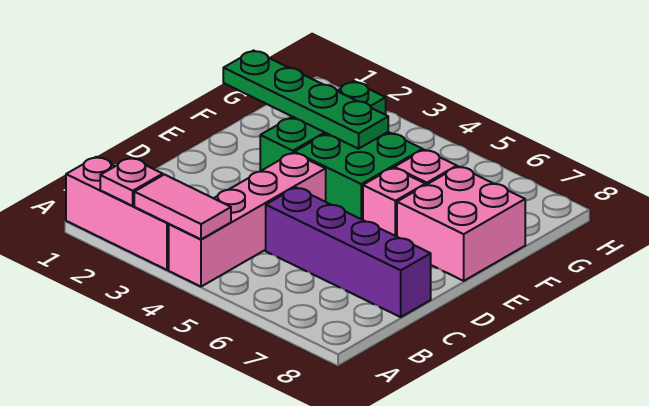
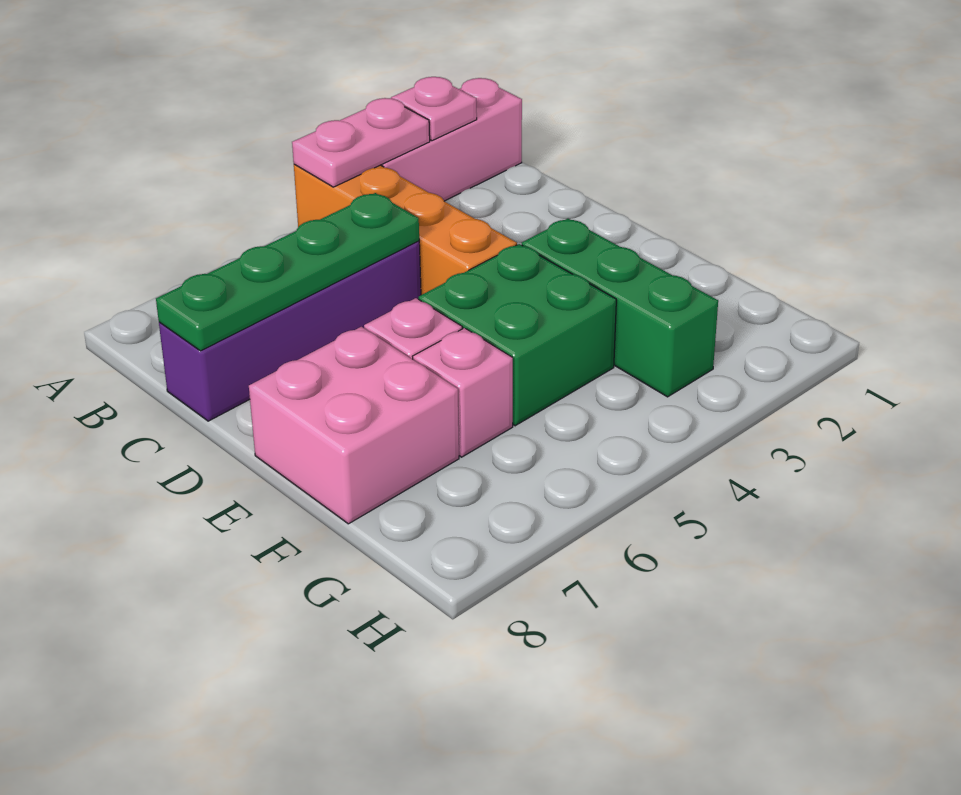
pink 1x2 tile [134,175,231,239] -> pink 1x2 plate [292,98,430,187]
pink 1x4 brick [169,153,326,287] -> orange 1x4 brick [294,164,517,295]
green 1x4 plate [223,51,388,149] -> green 1x4 plate moved to [156,193,419,351]

